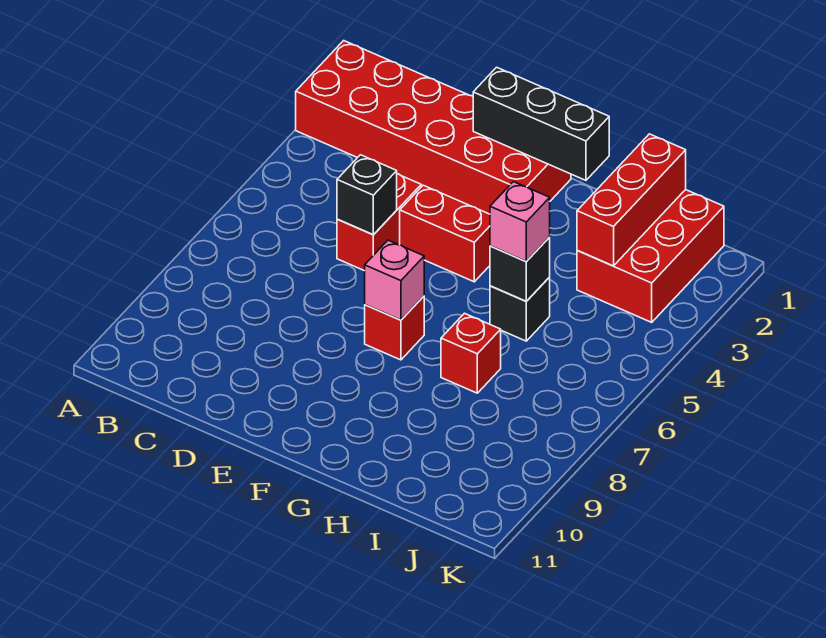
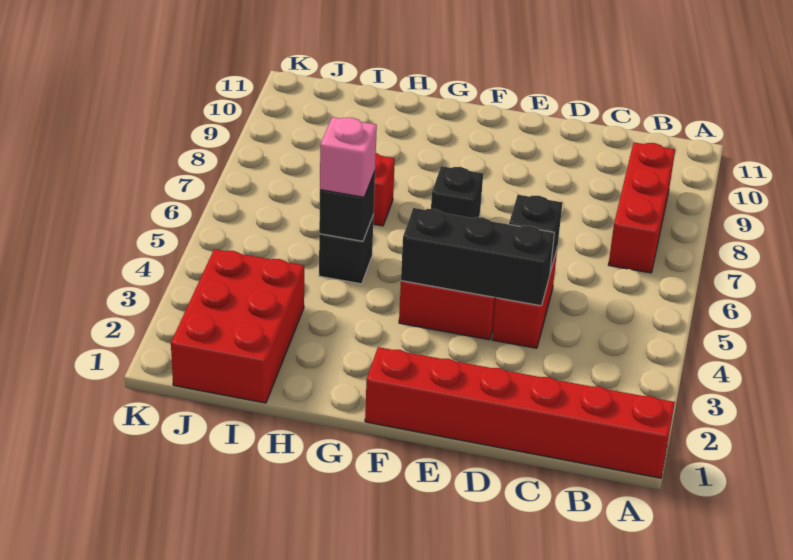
red 2x6 brick [296,41,571,214] -> red 1x6 brick [365,347,675,478]
black 1x3 brick [473,67,609,180] -> black 1x3 brick moved to [401,208,554,306]
red 1x1 brick [365,296,424,360] -> black 1x1 brick [431,166,483,218]
pink 1x1 brick [365,240,424,320] -> none
red 1x3 brick [577,134,686,266] -> red 1x3 brick moved to [608,142,675,273]

